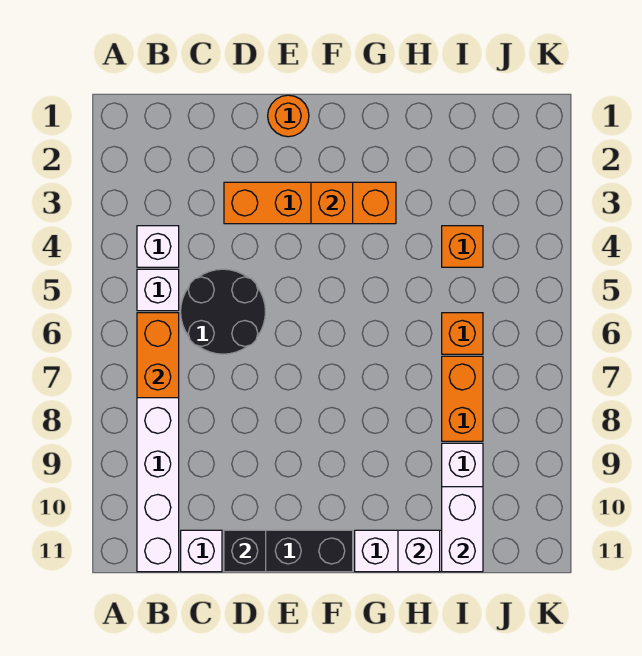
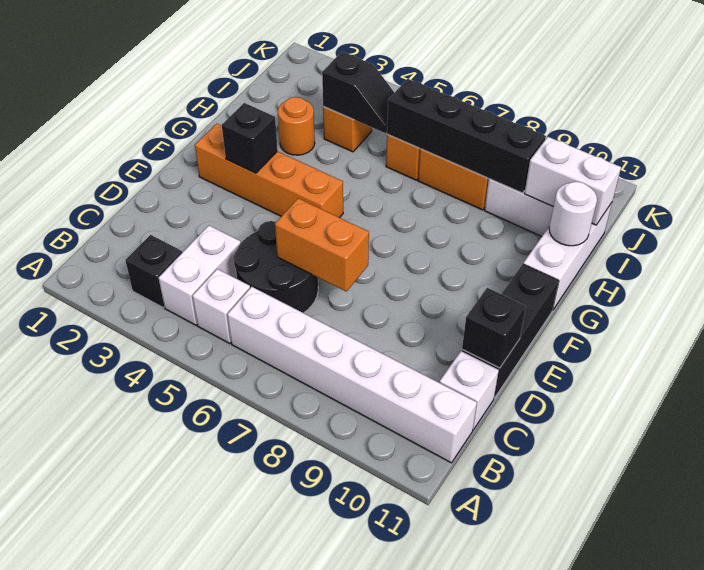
none -> black 1x1 brick [125,235,182,307]
white 1x1 brick [137,226,179,267] -> white 1x2 brick [159,226,241,325]
orange 1x2 brick [137,313,179,398] -> orange 1x2 brick moved to [275,198,369,292]
orange 1x4 brick [224,182,396,224] -> orange 1x4 brick turned to [195,124,343,218]
orange 1x1 round brick [268,95,309,137] -> orange 1x1 round brick moved to [278,97,315,155]
orange 1x1 brick [311,182,353,224] -> black 1x1 brick [221,103,278,173]
white 1x1 brick [398,530,440,572] -> white 1x1 round brick [549,182,597,246]
none -> black 1x2 slope [322,52,394,133]
none -> black 1x4 brick [387,79,546,193]

